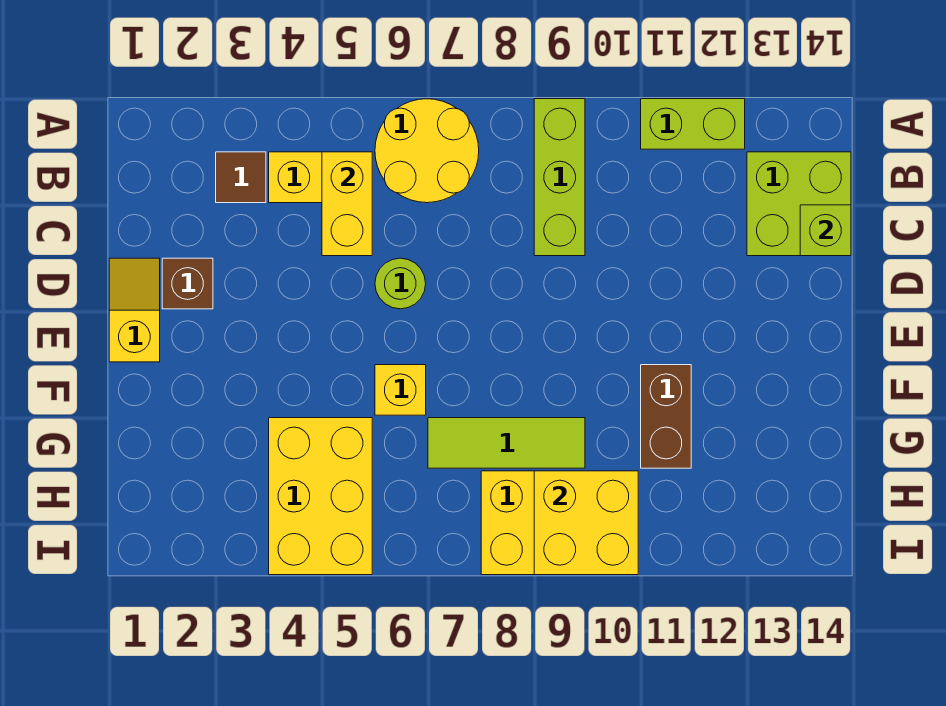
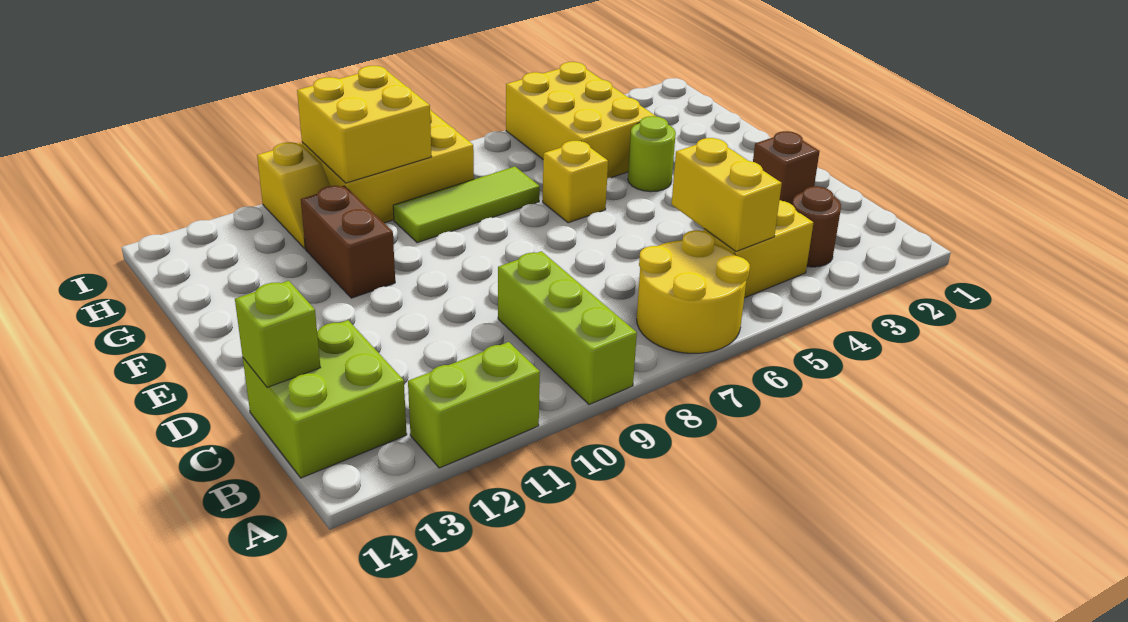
brown 1x1 tile [216,152,266,203] -> brown 1x1 round brick [792,186,841,267]
yellow 1x2 slope [109,258,160,362] -> yellow 1x2 slope moved to [257,142,330,249]
lime 1x1 round brick [375,258,426,309] -> lime 1x1 round brick moved to [628,116,676,192]

